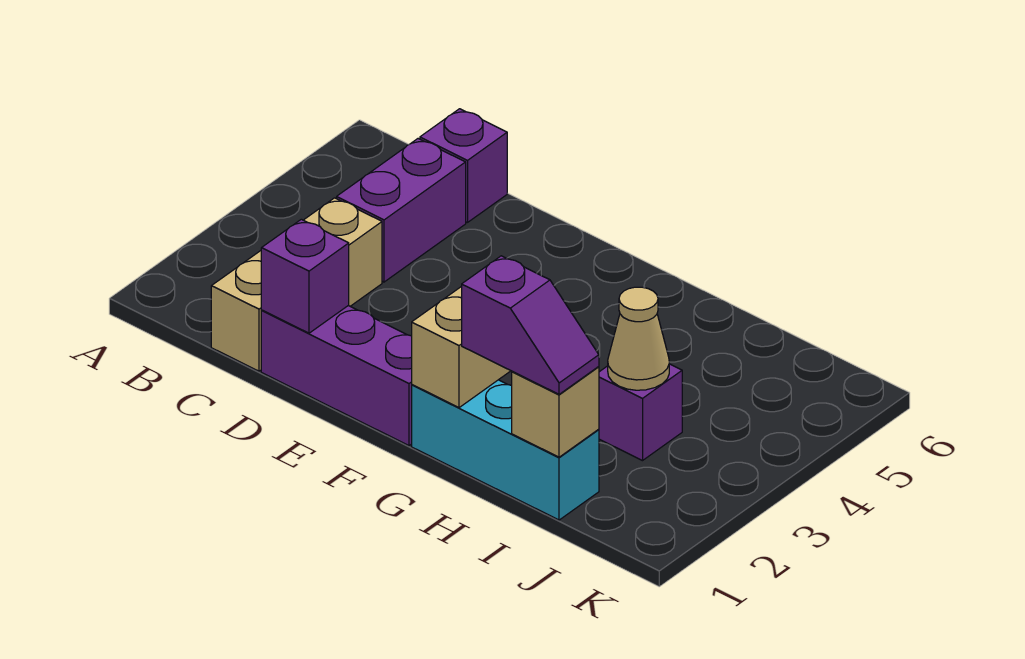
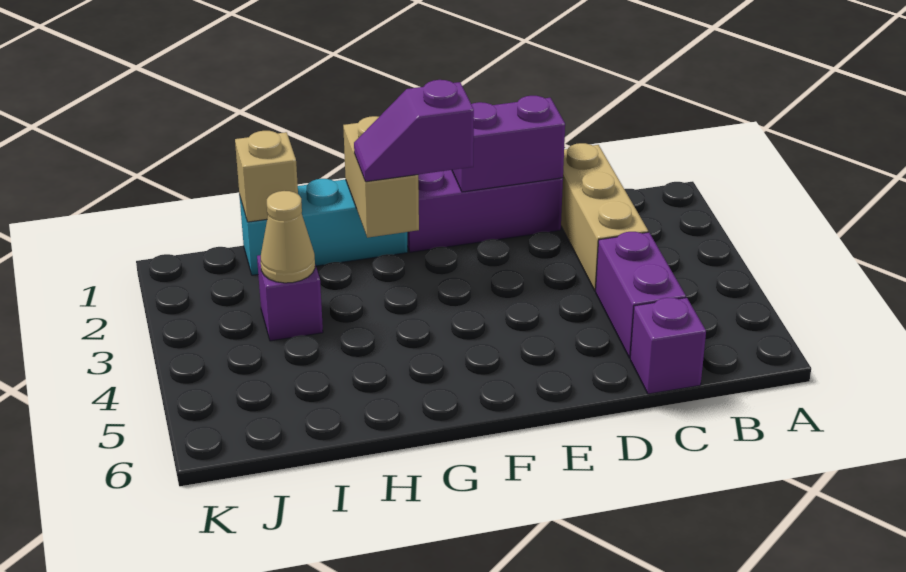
purple 1x1 brick [261,219,349,333] -> purple 1x2 brick [452,96,565,192]
purple 1x2 slope [462,256,599,394] -> purple 1x2 slope moved to [354,80,474,182]

